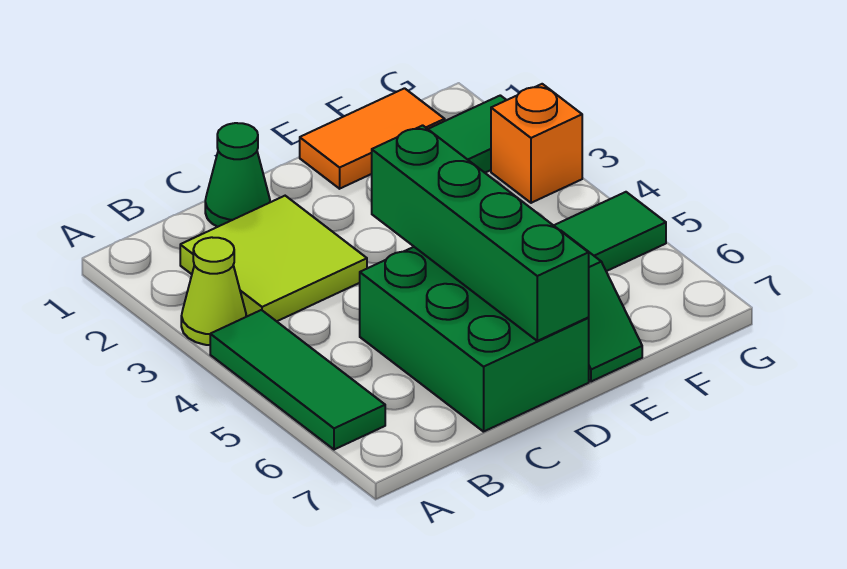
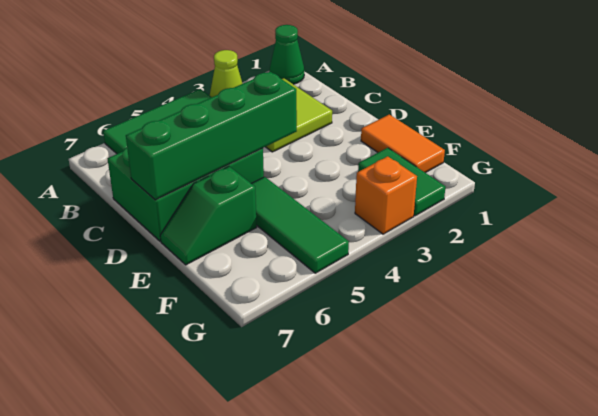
green 1x1 cone [205,123,270,227] -> green 1x1 cone moved to [269,25,304,84]

